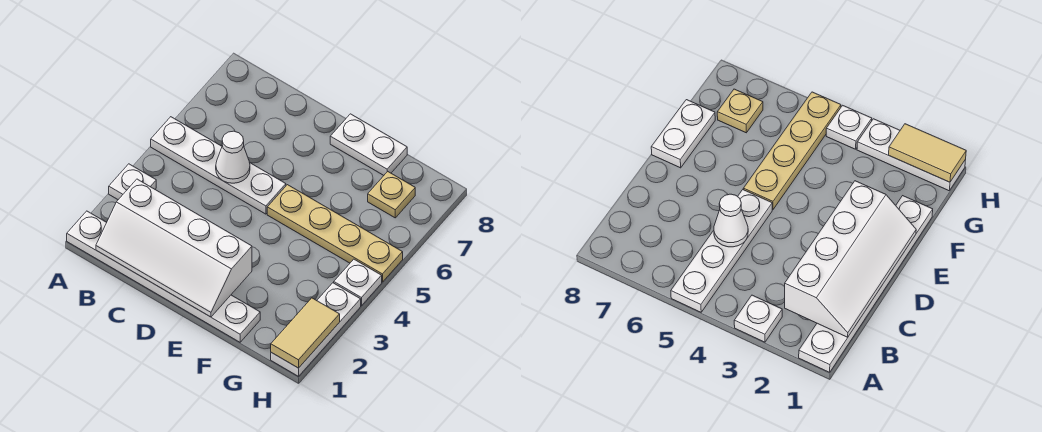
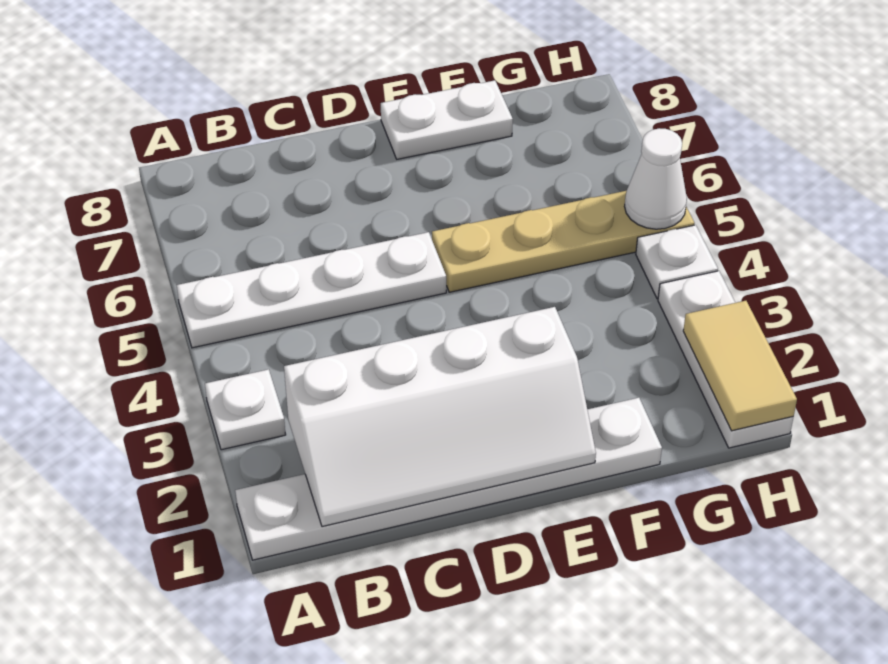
white 1x1 cone [216,131,250,183] -> white 1x1 cone moved to [625,128,687,229]
tan 1x1 plate [368,171,415,218] -> none

